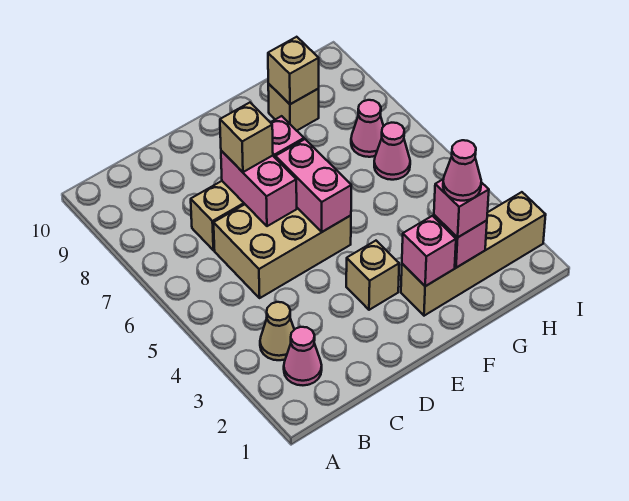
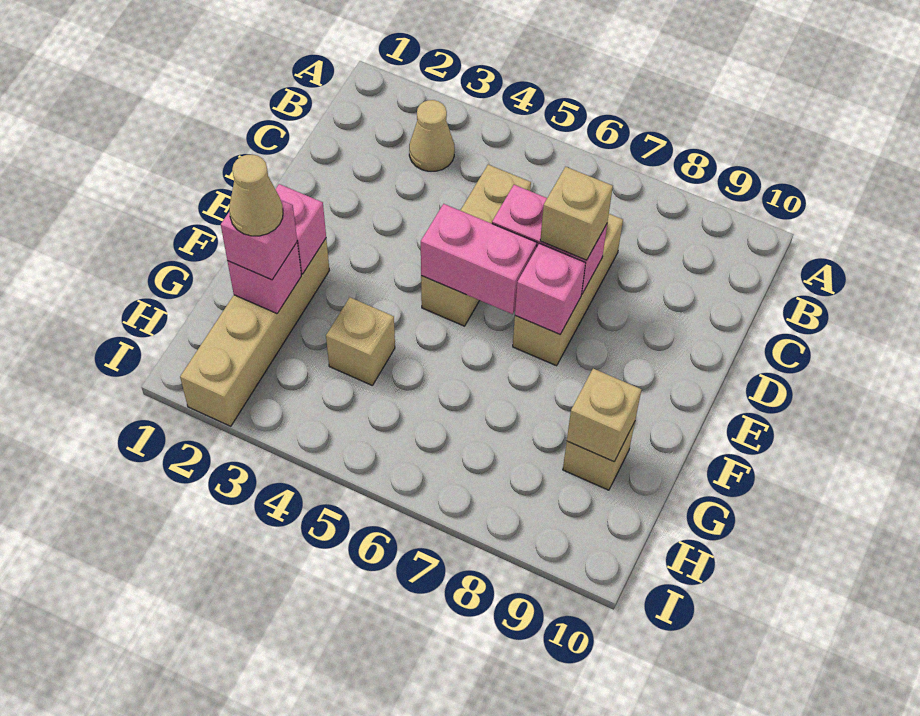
pink 1x1 cone [284,327,322,385] -> none
tan 2x3 brick [214,204,351,298] -> tan 1x3 brick [421,165,531,326]
tan 1x1 brick [346,241,399,310] -> tan 1x1 brick moved to [326,298,395,386]
pink 1x1 cone [443,140,481,201] -> tan 1x1 cone [229,154,283,236]
pink 1x1 cone [374,123,410,180] -> none
pink 1x1 cone [351,100,384,157] -> none

